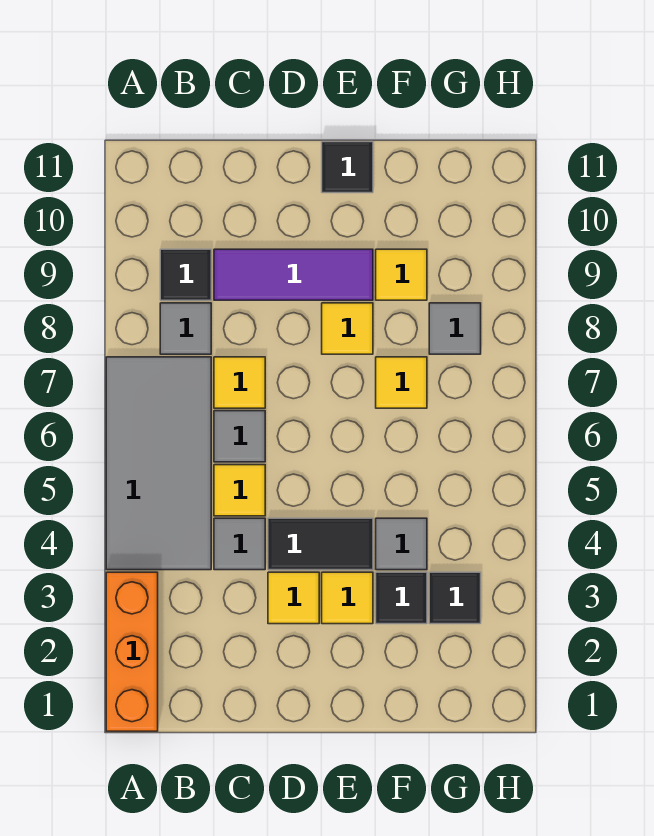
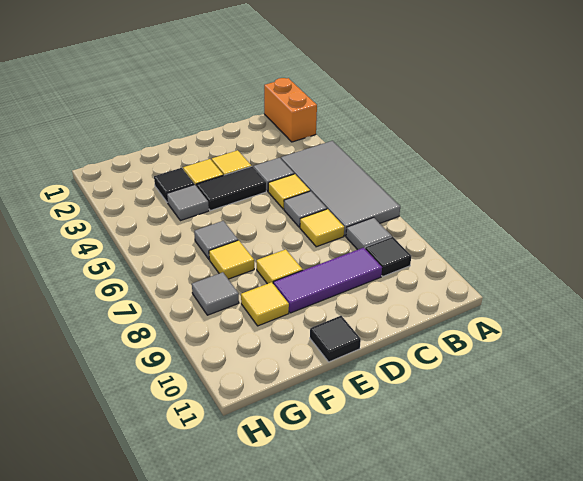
orange 1x3 brick [106,572,158,731] -> orange 1x2 brick [264,78,317,142]
none -> grey 1x1 tile [194,221,238,259]
black 1x1 tile [429,572,481,624] -> none

